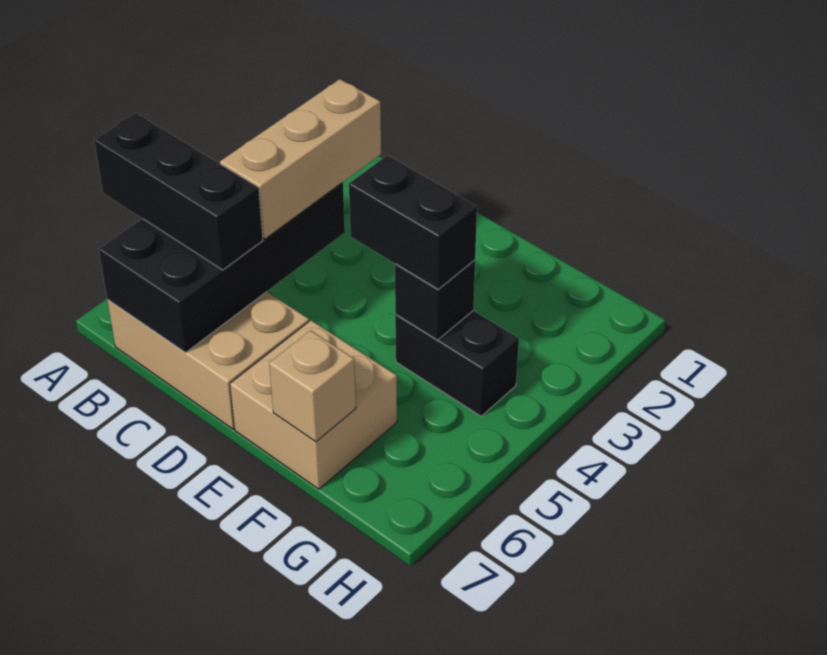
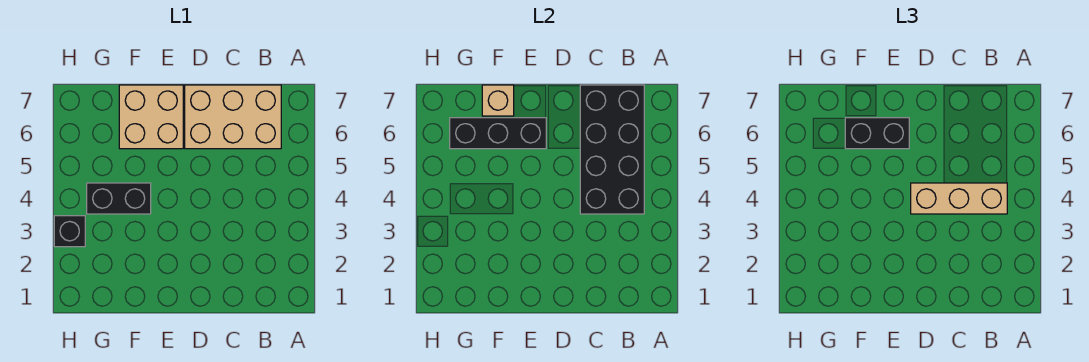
black 1x3 brick [94,113,263,270] -> black 1x3 brick moved to [450,118,546,149]
tan 1x3 brick [220,79,381,239] -> tan 1x3 brick turned to [911,183,1007,214]
black 1x2 brick [349,155,477,289] -> black 1x2 brick moved to [845,118,909,149]
black 1x1 brick [395,260,475,340] -> black 1x1 brick moved to [54,216,85,247]

